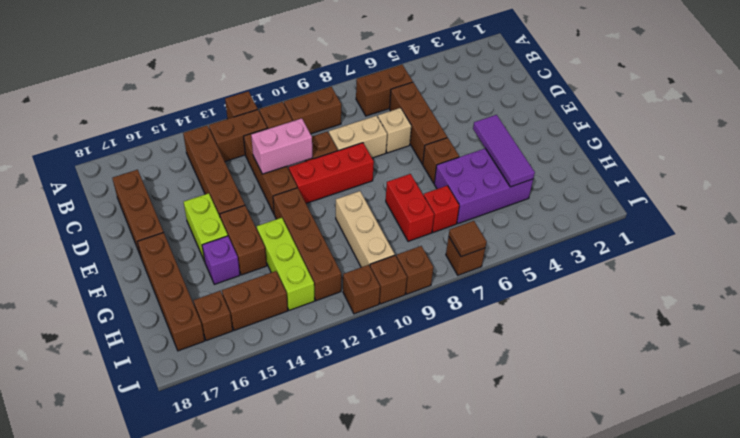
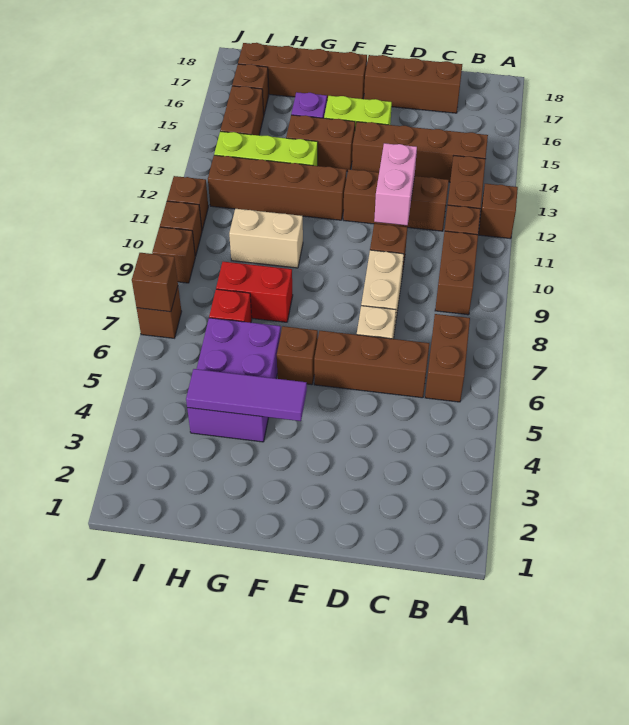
red 1x3 brick [289,143,374,203] -> none
tan 1x3 brick [336,191,395,267] -> tan 1x2 brick [229,209,303,268]
brown 1x1 tile [449,221,486,257] -> brown 1x1 brick [132,253,178,312]

